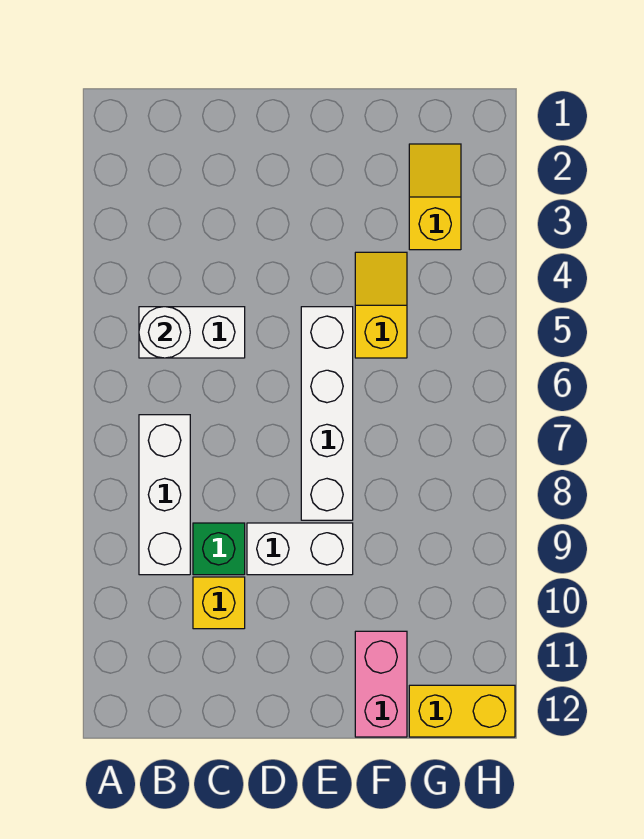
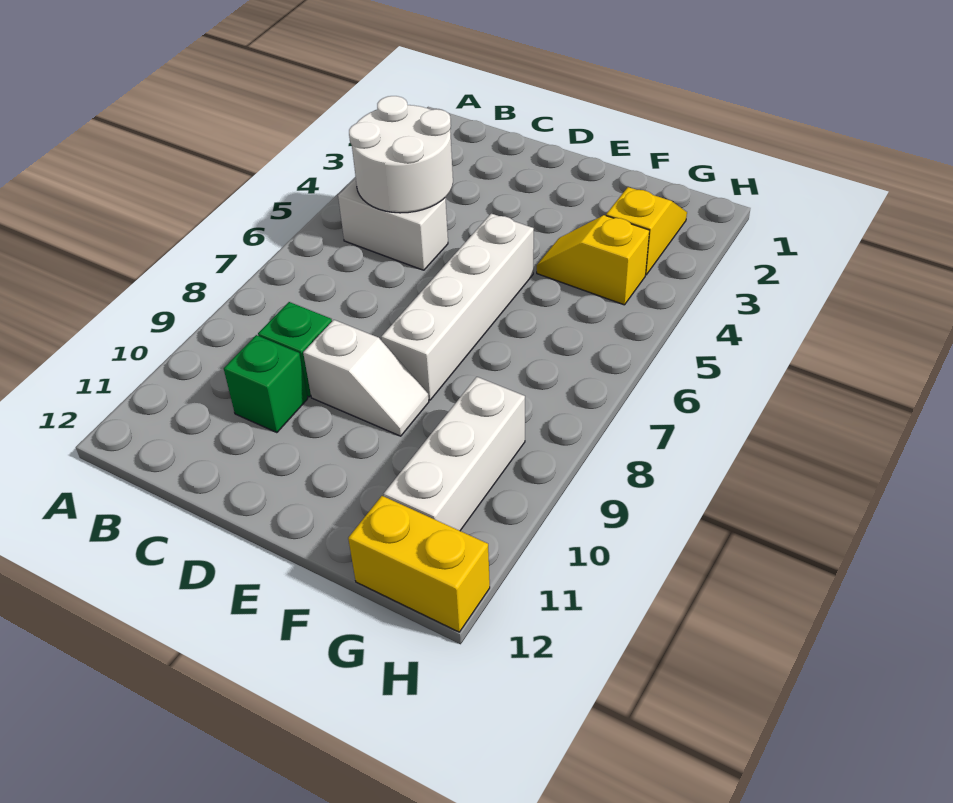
white 1x1 round brick [139,307,190,358] -> white 2x2 round brick [349,96,453,213]
white 1x3 brick [139,415,190,575] -> white 1x3 brick moved to [384,377,525,531]
yellow 1x1 brick [193,577,245,629] -> green 1x1 brick [224,335,308,433]
white 1x2 brick [247,523,353,575] -> white 1x2 slope [303,320,429,436]
yellow 1x2 slope [355,252,407,358] -> yellow 1x2 slope turned to [537,215,650,305]
pink 1x2 brick [355,631,407,737] -> none

